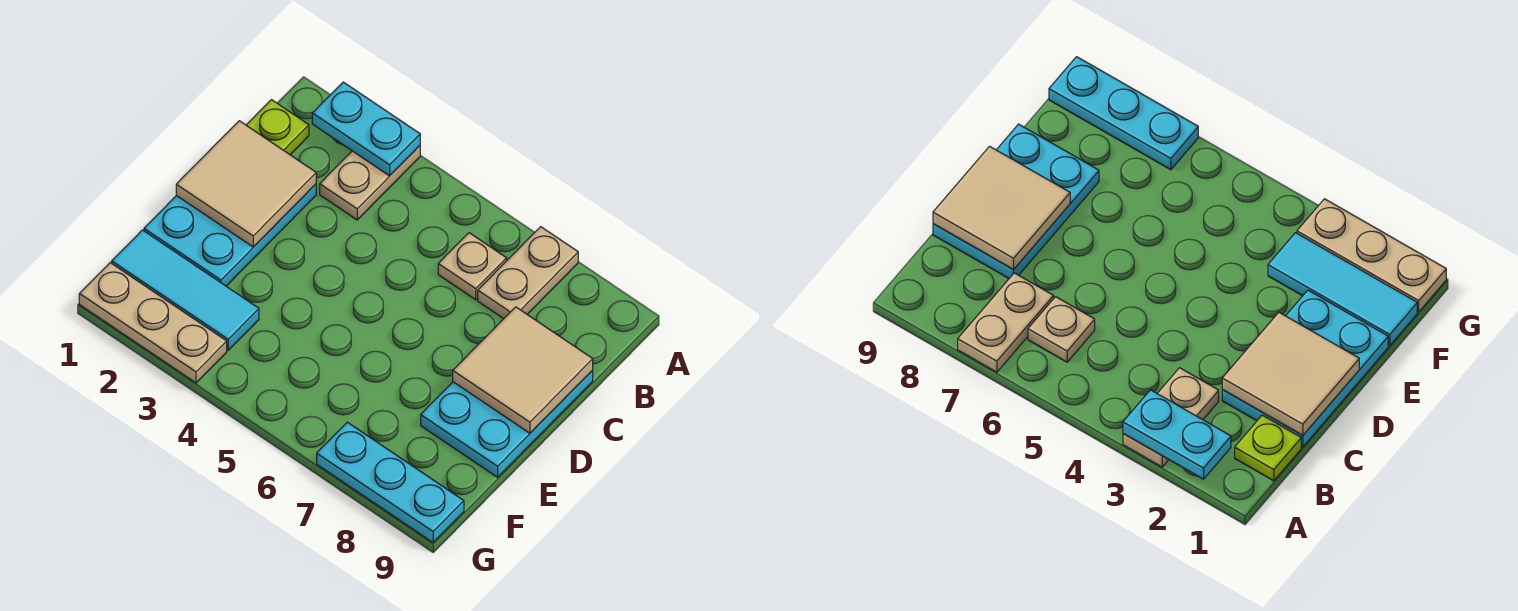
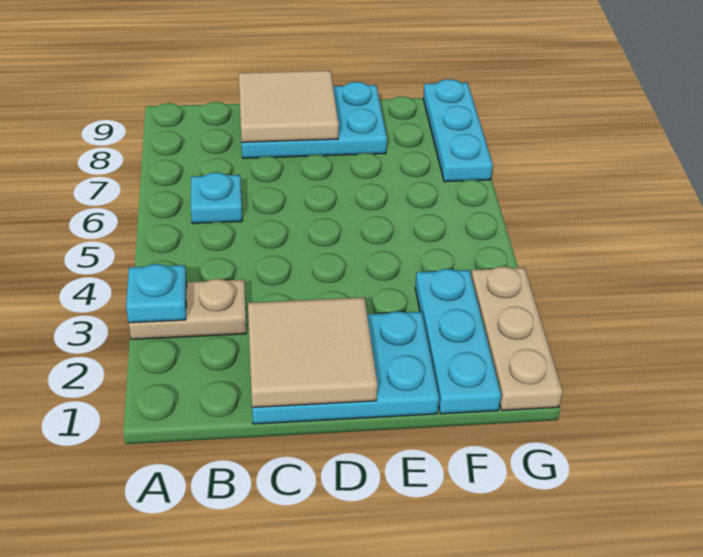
cyan 1x2 plate [312,82,420,176] -> cyan 1x1 plate [126,264,187,323]
tan 1x2 plate [478,227,578,319] -> none
lime 1x1 plate [246,100,309,155] -> none
tan 1x1 plate [438,233,507,300] -> cyan 1x1 plate [191,172,242,223]
cyan 1x3 tile [112,230,259,350] -> cyan 1x3 plate [415,269,501,414]

